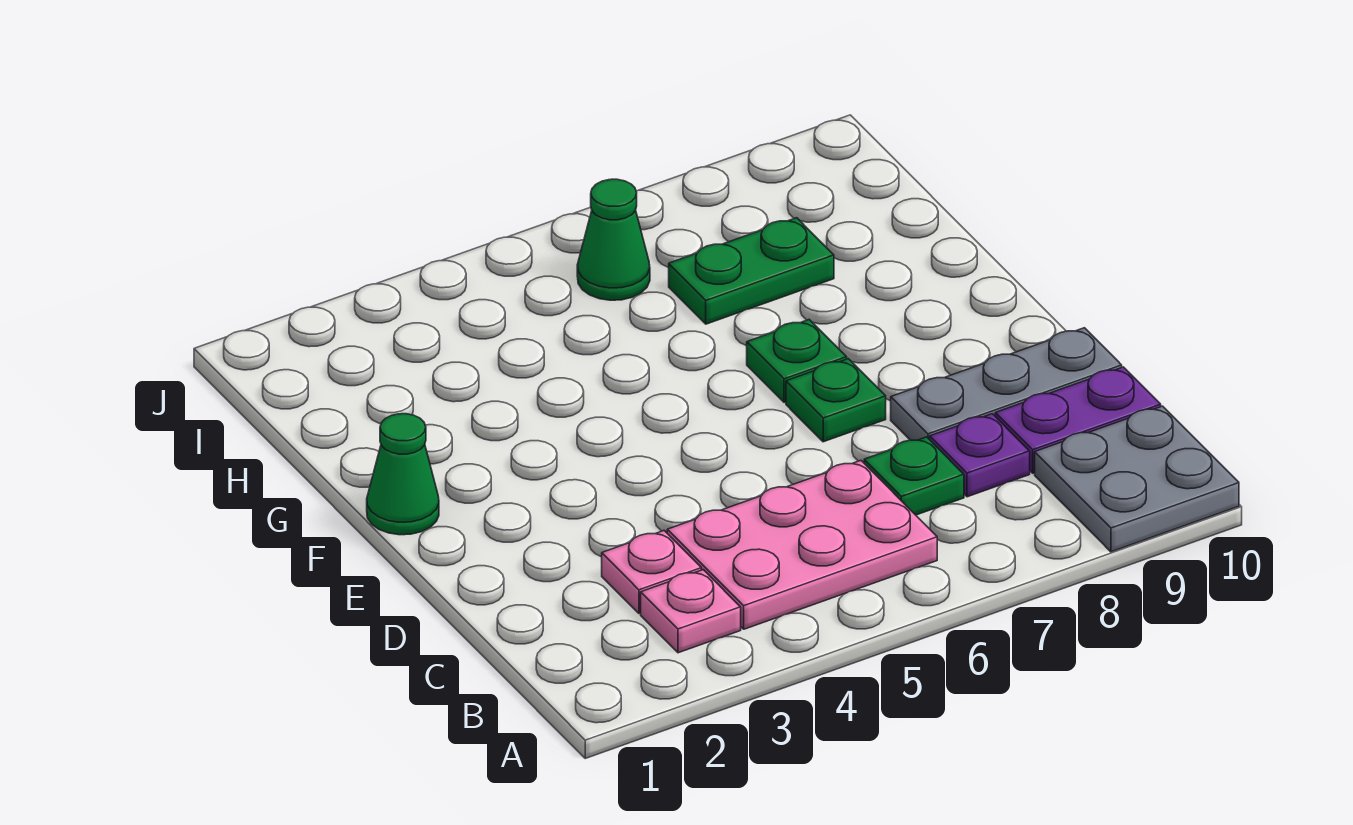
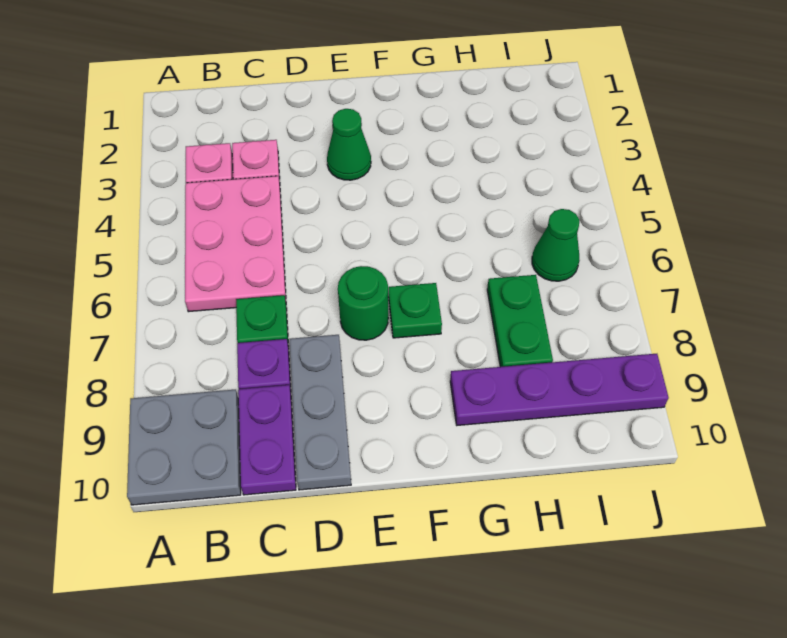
green 1x1 plate [786,359,886,442] -> green 1x1 round brick [338,266,388,340]
green 1x1 cone [367,414,439,535] -> green 1x1 cone moved to [327,109,371,180]
none -> purple 1x4 plate [450,354,669,425]

